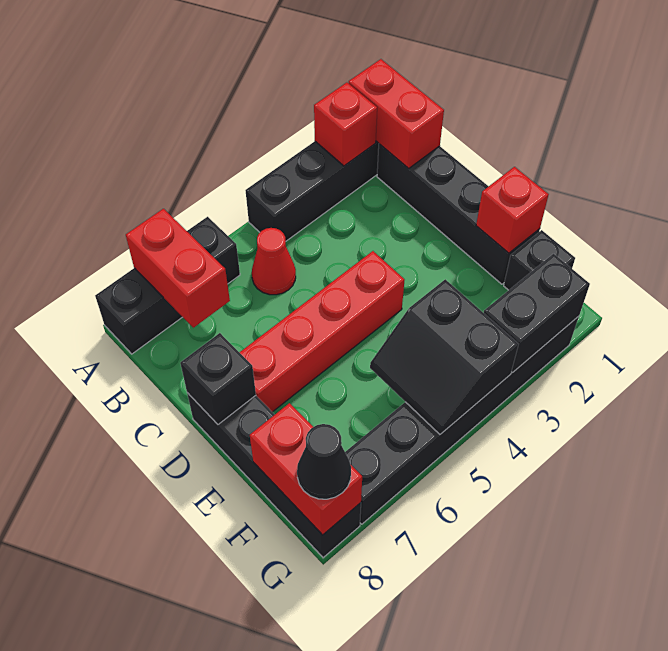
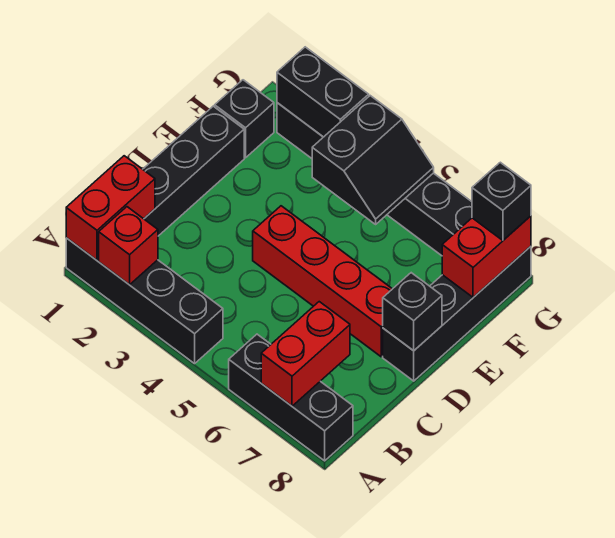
red 1x1 cone [252,228,296,295] -> none
red 1x1 brick [476,167,549,253] -> none
black 1x1 cone [297,424,351,499] -> black 1x1 brick [472,162,531,240]

